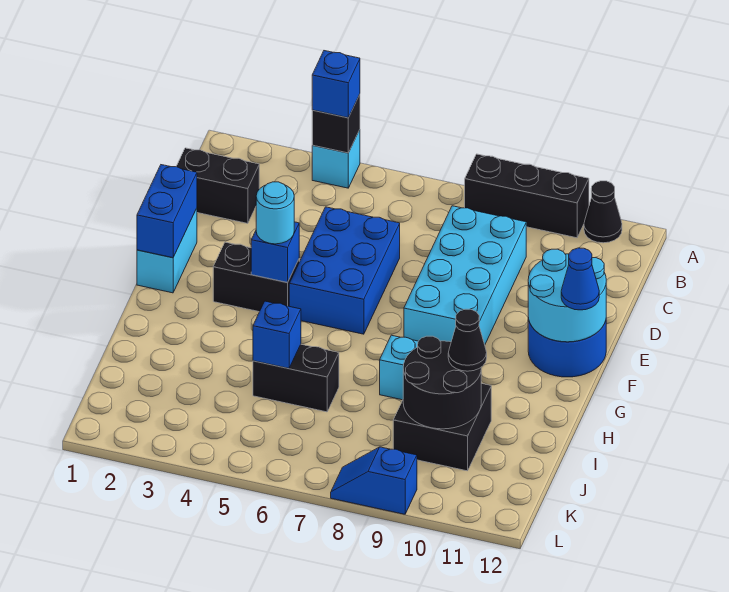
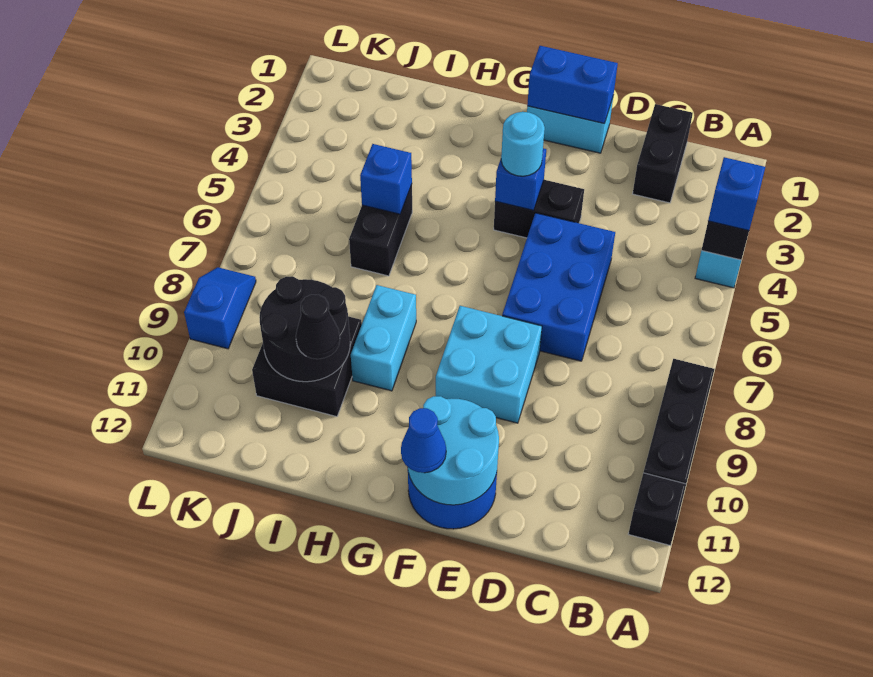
black 1x1 cone [584,181,622,243] -> black 1x1 brick [628,473,686,545]
cyan 2x4 brick [404,206,526,344] -> cyan 2x2 brick [436,306,542,423]
blue 2x3 brick [289,207,400,334] -> blue 2x3 brick turned to [502,213,615,361]
black 1x2 brick [213,242,299,312] -> black 1x2 brick turned to [494,180,584,238]

